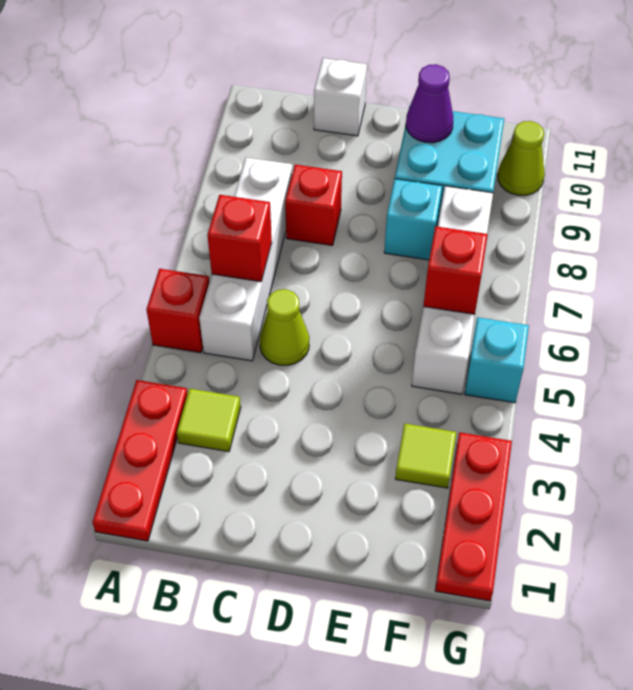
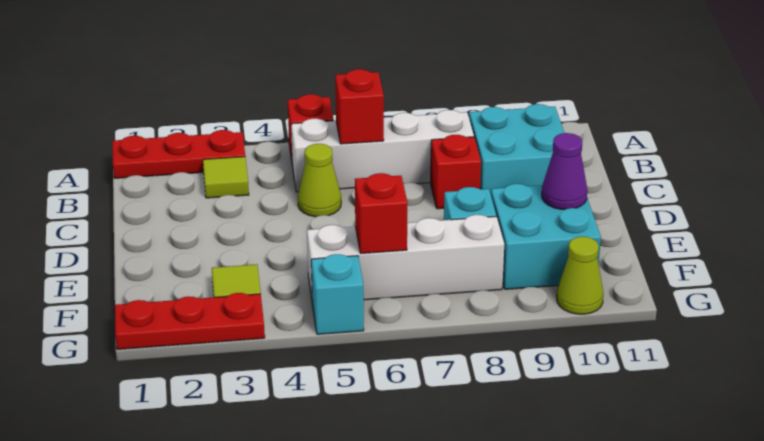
none -> cyan 2x2 brick [469,104,564,194]
white 1x1 brick [314,58,367,136] -> none

